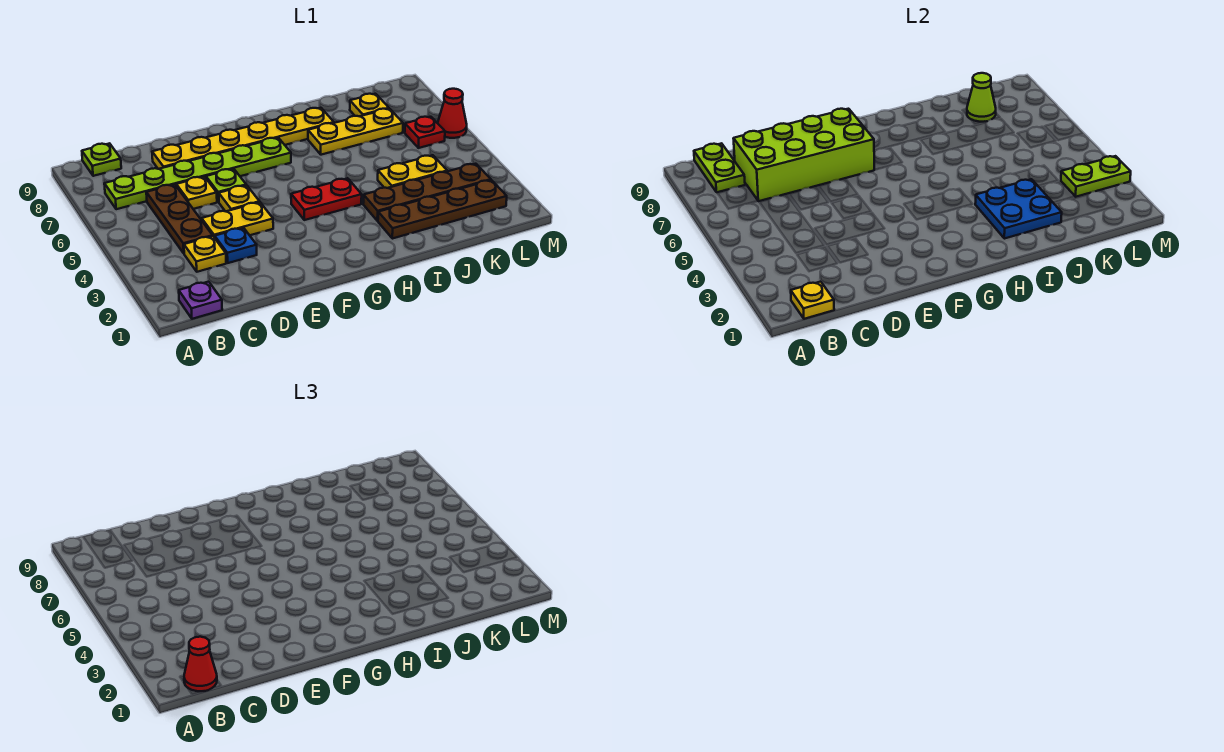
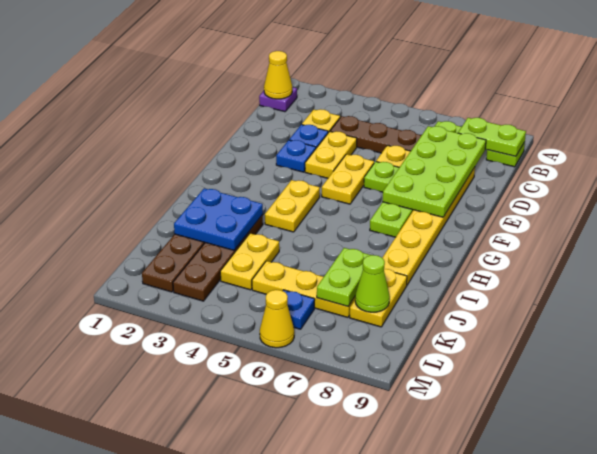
yellow 1x1 plate [791,282,834,319] -> yellow 1x1 cone [264,51,292,99]
red 1x1 cone [184,637,217,691] -> none
lime 2x4 brick [733,109,874,201] -> lime 2x4 plate [382,126,486,217]
none -> blue 1x1 plate [276,140,316,172]
yellow 1x1 plate [219,185,260,211] -> yellow 1x2 plate [322,154,374,204]
red 1x2 plate [291,178,362,220] -> yellow 1x2 plate [265,180,320,232]
yellow 1x3 plate [308,109,403,155] -> yellow 1x3 plate turned to [252,261,355,317]
yellow 1x1 plate [350,94,389,116] -> yellow 1x2 plate [350,269,407,327]
lime 1x2 plate [1061,156,1131,197] -> lime 1x2 plate moved to [317,248,370,306]
red 1x1 plate [405,117,445,148] -> blue 1x1 plate [283,290,315,329]
red 1x1 cone [438,89,467,138] -> yellow 1x1 cone [260,290,294,348]

